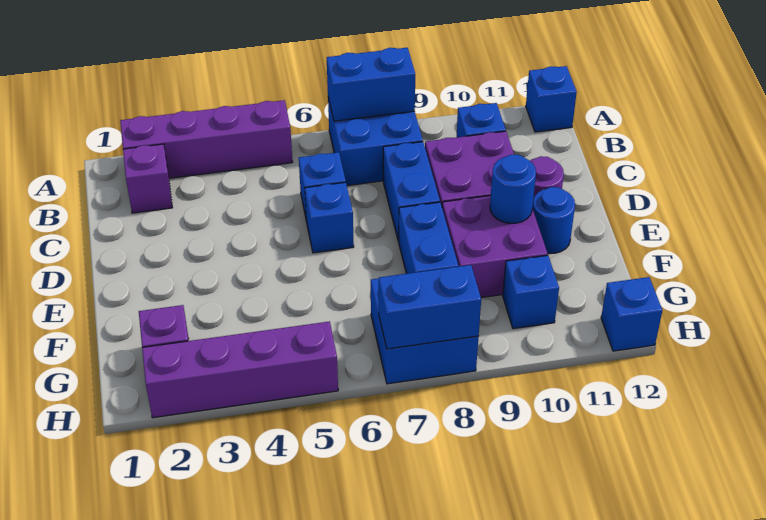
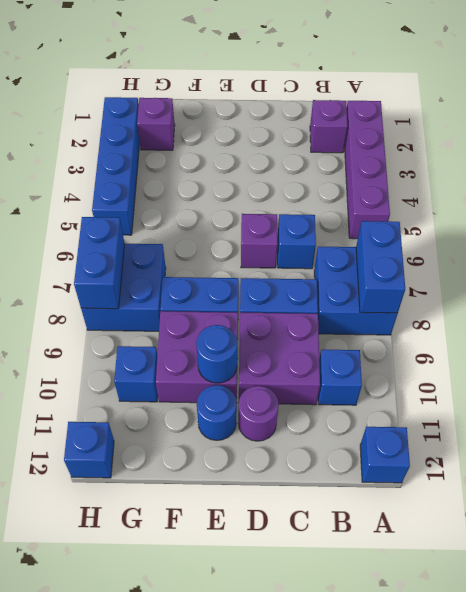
blue 1x1 brick [305,182,354,253] -> purple 1x1 brick [241,214,278,268]
purple 1x4 brick [142,321,338,418] -> blue 1x4 brick [92,97,140,235]

